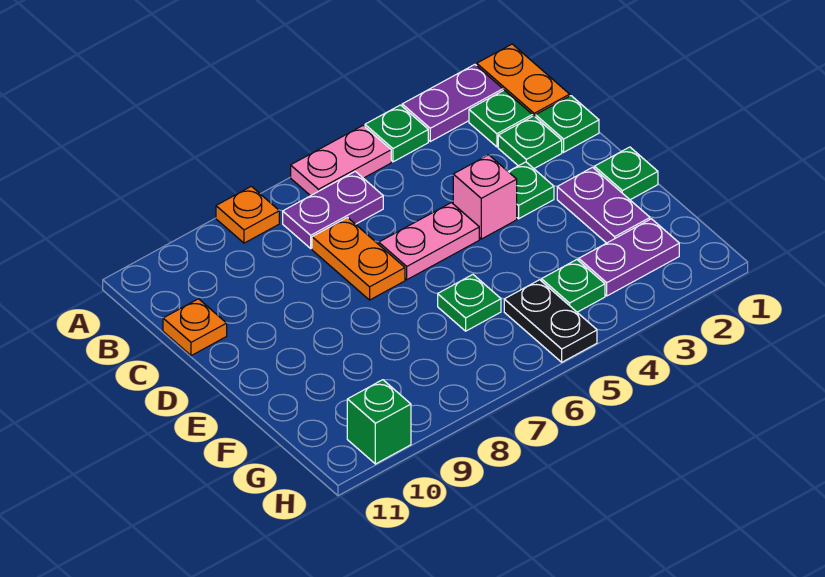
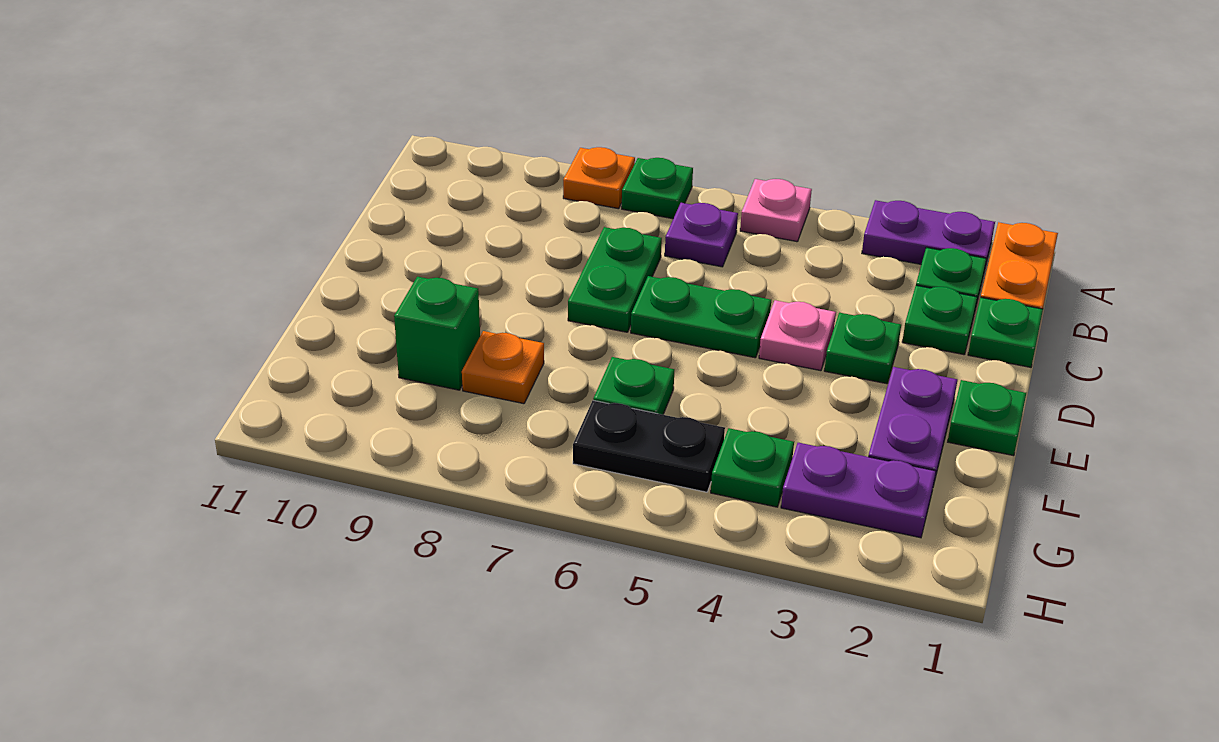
green 1x1 plate [365,105,428,162] -> green 1x1 plate moved to [622,158,693,219]
pink 1x2 plate [291,126,391,196] -> pink 1x1 plate [740,179,812,242]
purple 1x2 plate [283,171,383,248] -> purple 1x1 plate [665,203,738,267]
orange 1x2 plate [312,218,405,300] -> green 1x2 plate [568,227,662,332]
orange 1x1 plate [163,299,227,356] -> orange 1x1 plate moved to [462,331,544,404]
pink 1x1 brick [453,155,517,239] -> pink 1x1 plate [759,300,836,371]
pink 1x2 plate [379,203,479,280] -> green 1x2 plate [631,276,771,358]
black 1x2 plate [504,280,597,362] -> black 1x2 plate turned to [573,400,725,492]
green 1x1 brick [347,380,411,464] -> green 1x1 brick moved to [394,277,480,390]

